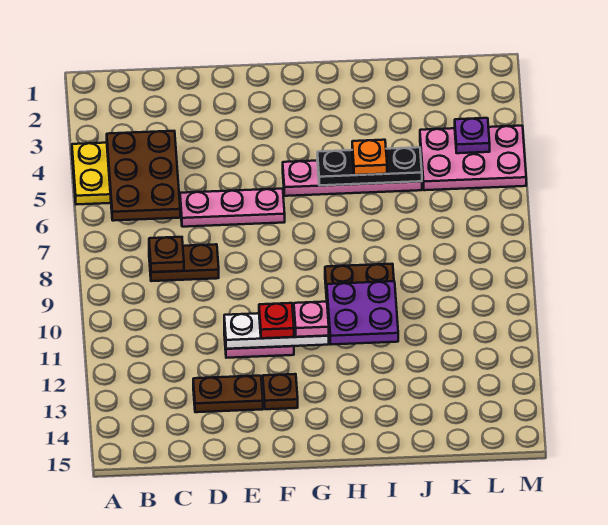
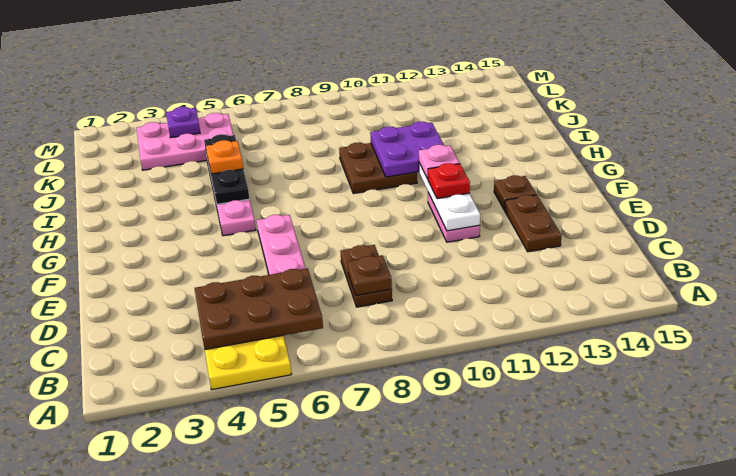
pink 2x3 plate [420,126,526,190] -> pink 2x3 plate turned to [137,113,233,170]

